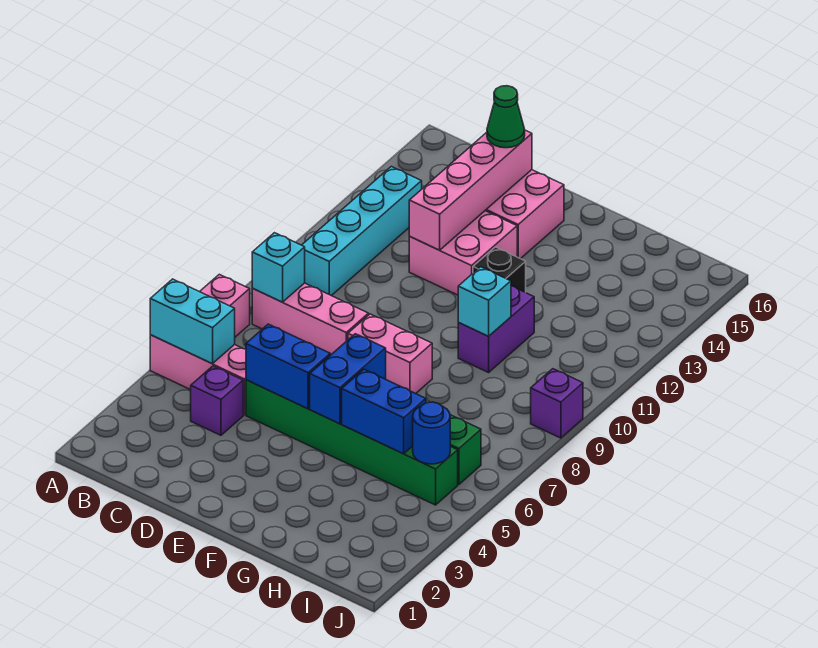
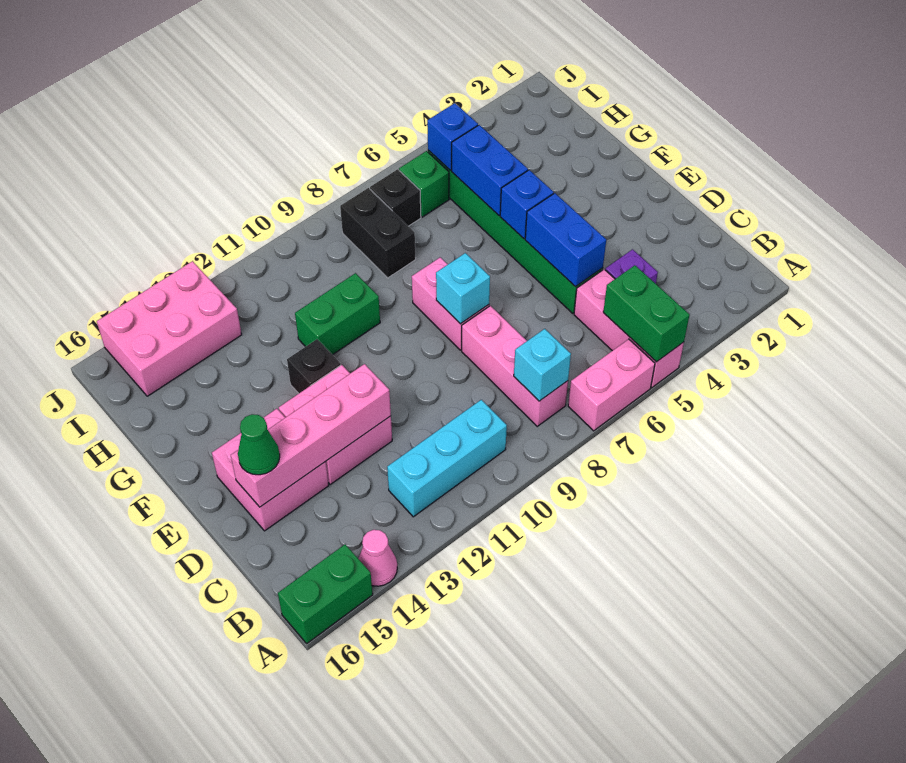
cyan 1x2 brick [150,279,235,364] -> green 1x2 brick [603,265,689,362]
none -> pink 1x1 cone [358,530,397,586]
none -> green 1x2 brick [278,544,373,643]
cyan 1x4 brick [302,167,422,296] -> cyan 1x3 brick [387,400,507,517]
blue 1x2 brick [310,334,386,424] -> blue 1x1 brick [500,170,554,239]
purple 1x2 brick [458,286,534,372] -> green 1x2 brick [295,273,380,355]
cyan 1x1 brick [458,267,511,336] -> cyan 1x1 brick moved to [436,253,490,324]
none -> black 1x2 brick [340,188,416,278]
blue 1x1 round brick [413,402,450,464] -> blue 1x1 brick [427,103,478,170]
none -> black 1x1 brick [370,169,421,226]
none -> pink 2x3 brick [97,261,242,396]
purple 1x1 brick [531,369,583,438] -> none

